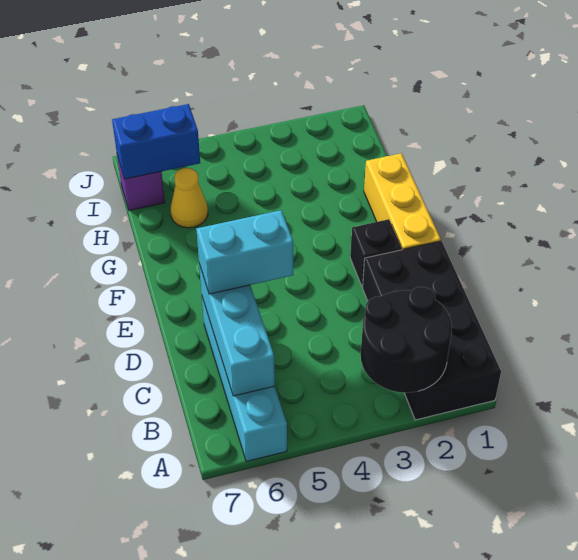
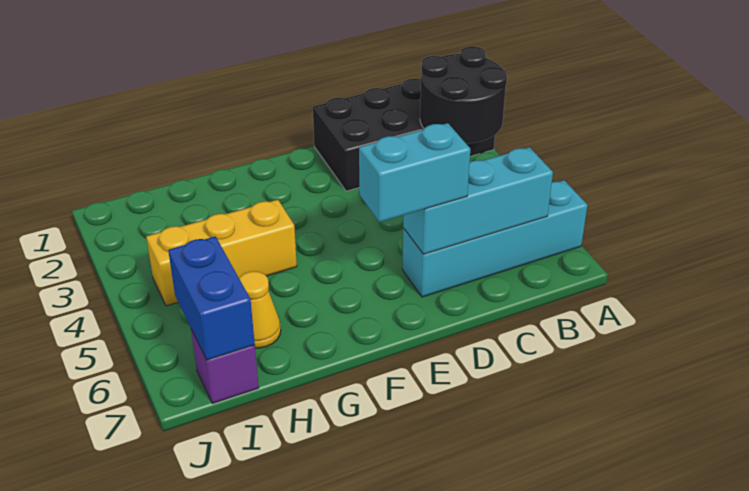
cyan 1x2 brick [196,210,293,294] -> cyan 1x2 brick turned to [359,123,470,222]
yellow 1x3 brick [364,153,441,250] -> yellow 1x3 brick moved to [146,200,297,306]
black 1x1 brick [350,219,402,287] -> none

